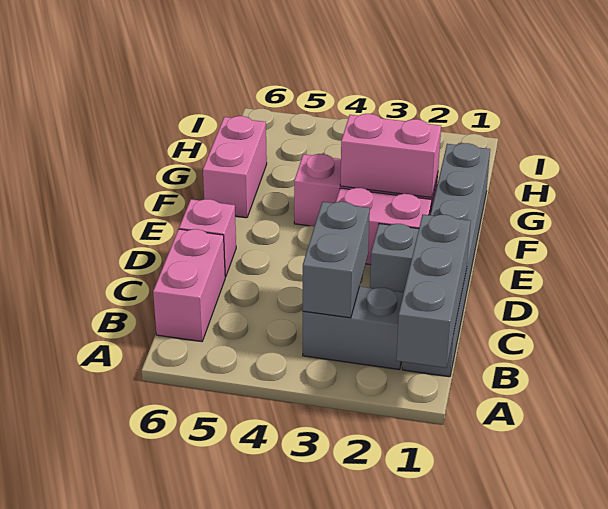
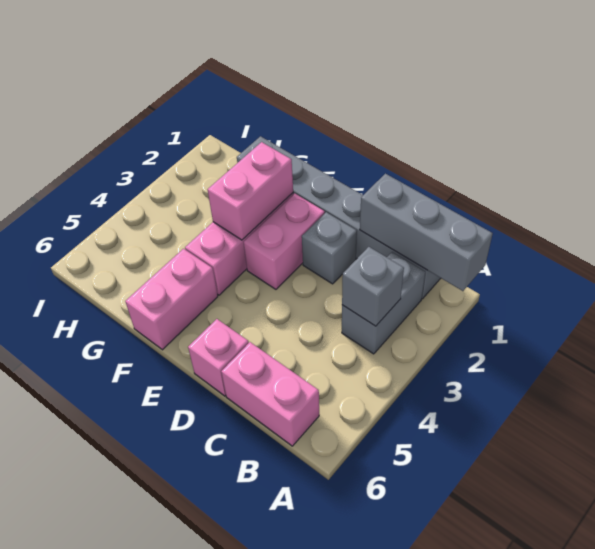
grey 1x2 brick [303,202,370,318] -> grey 1x1 brick [342,247,404,326]
pink 1x2 brick [203,116,267,218] -> pink 1x2 brick turned to [125,249,218,350]

